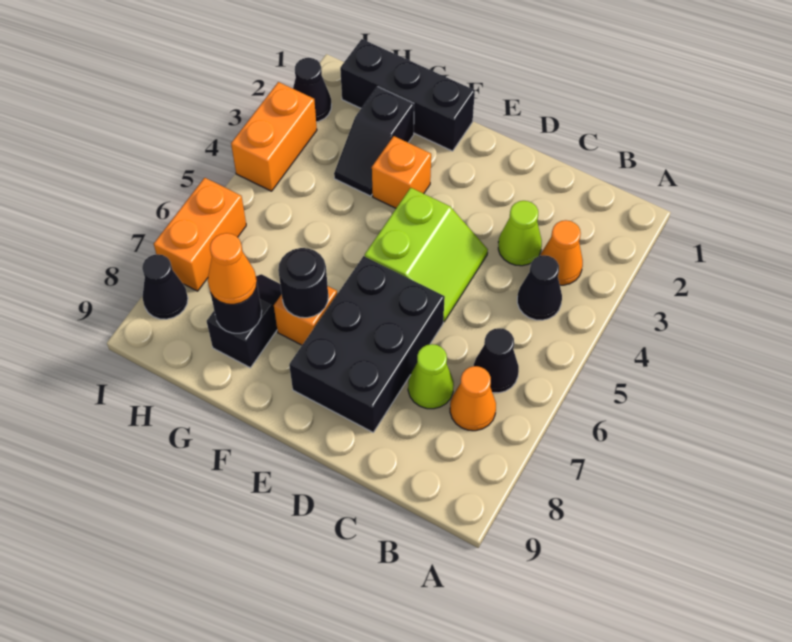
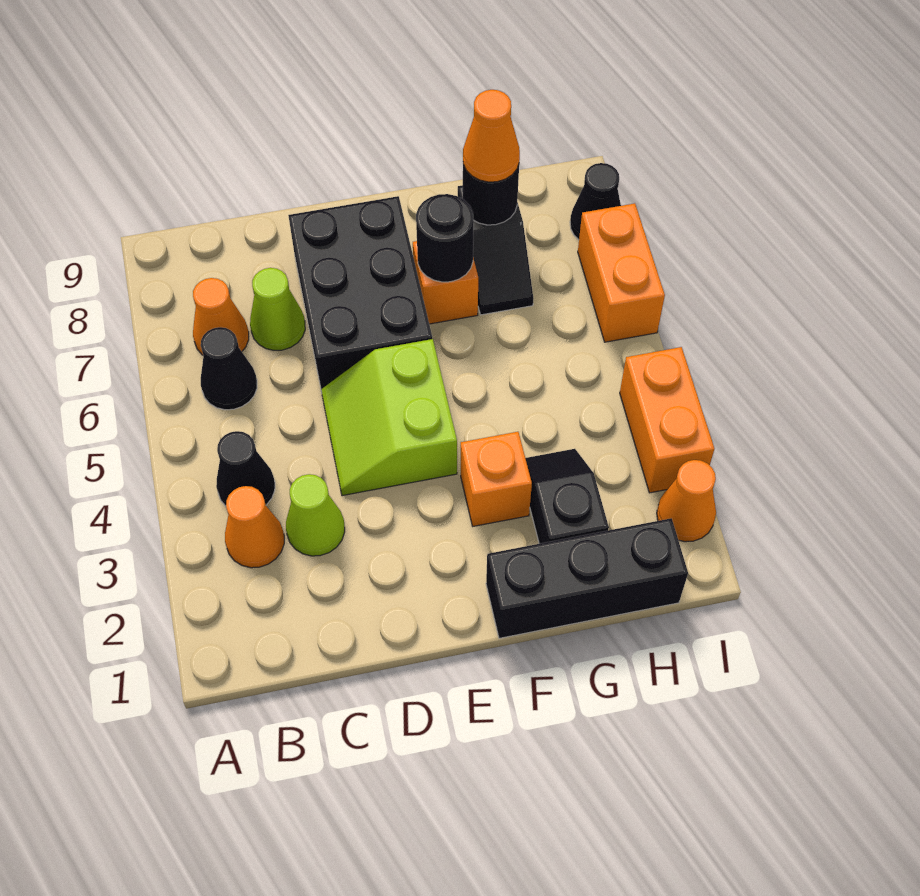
black 1x1 cone [293,58,332,122] -> orange 1x1 cone [657,460,716,542]

